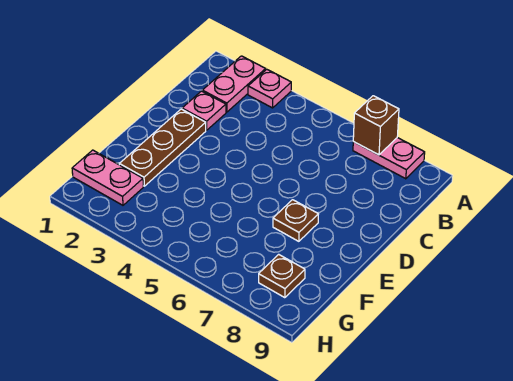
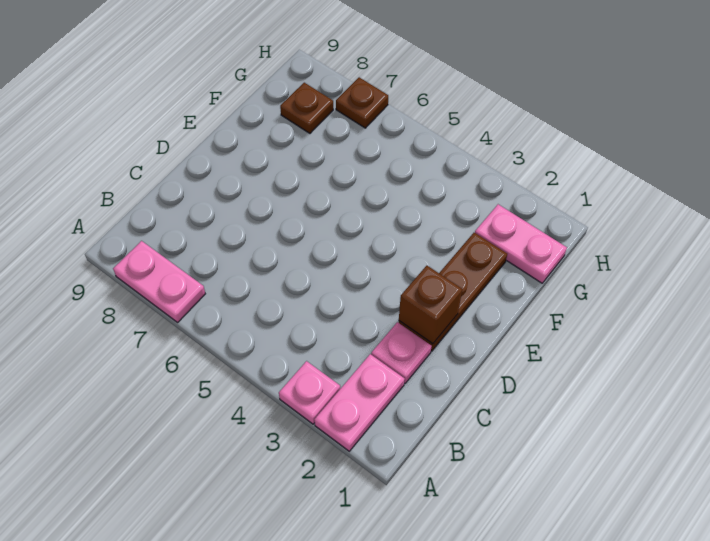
brown 1x1 brick [353,96,399,155] -> brown 1x1 brick moved to [399,266,462,344]
brown 1x1 plate [273,200,318,241] -> brown 1x1 plate moved to [336,77,388,128]

